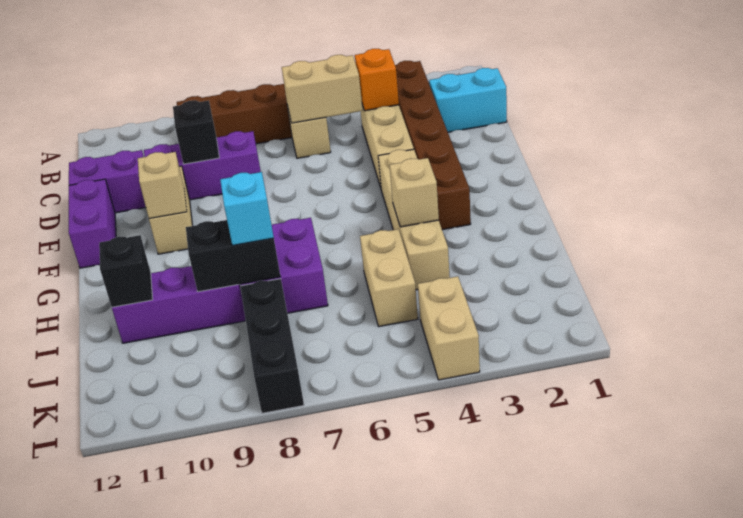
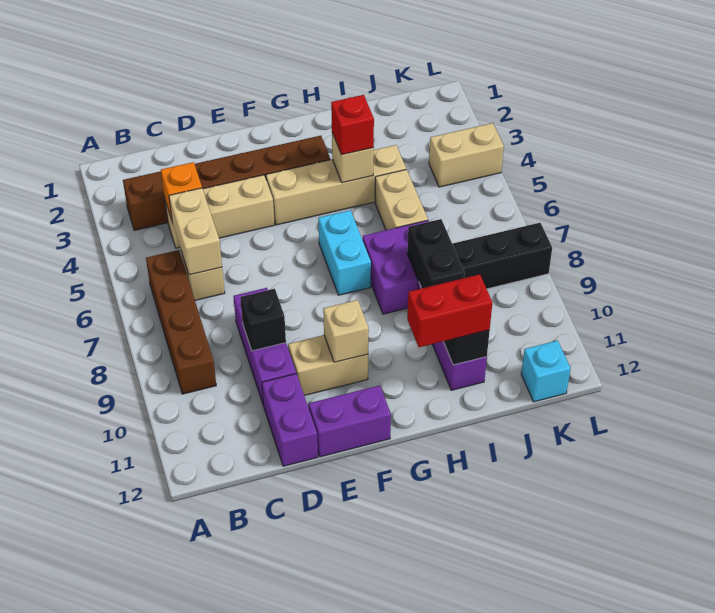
cyan 1x2 brick [429,68,507,132] -> cyan 1x2 brick moved to [318,210,371,295]
none -> red 1x1 brick [331,95,374,155]
none -> red 1x2 brick [407,274,492,347]
tan 1x2 brick [360,229,418,326] -> tan 1x2 brick turned to [375,169,428,230]
cyan 1x1 brick [220,172,274,245] -> cyan 1x1 brick moved to [521,341,571,402]

